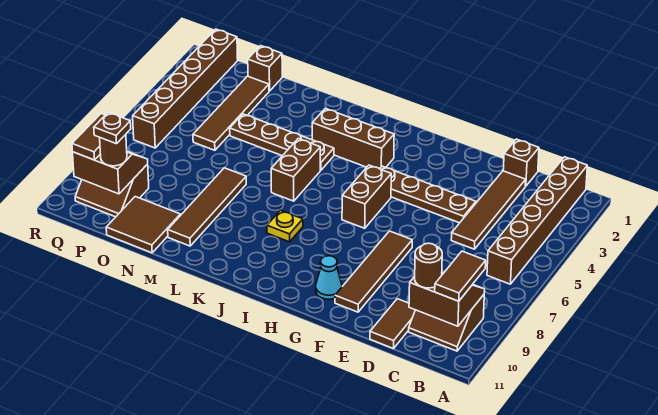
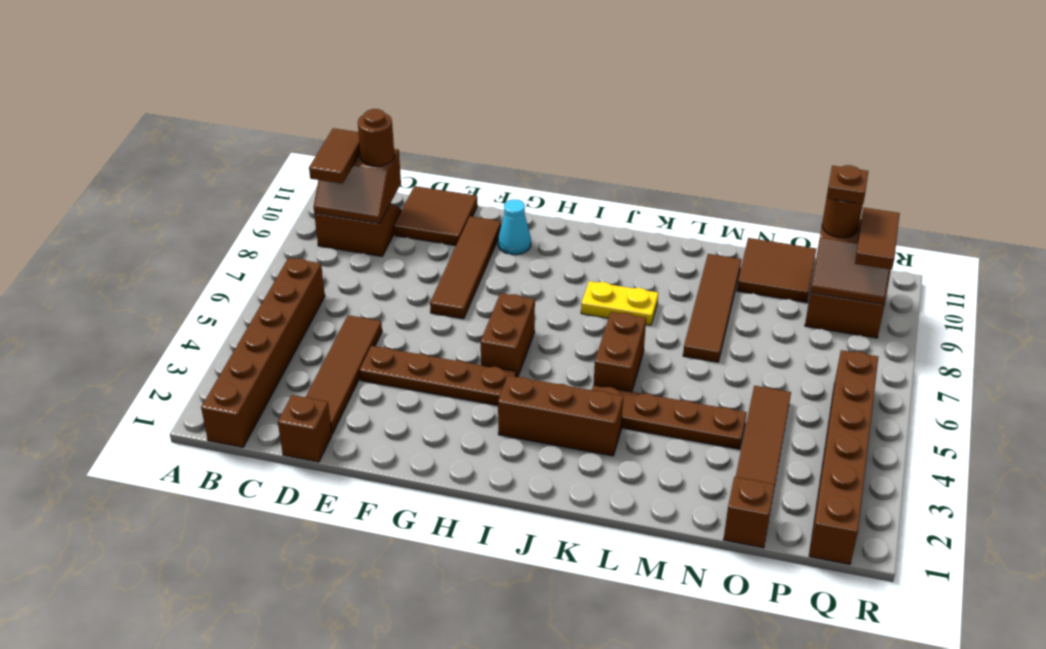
brown 1x2 tile [370,299,415,349] -> brown 2x2 tile [394,186,478,246]
yellow 1x1 plate [267,210,303,242] -> yellow 1x2 plate [581,281,658,325]

